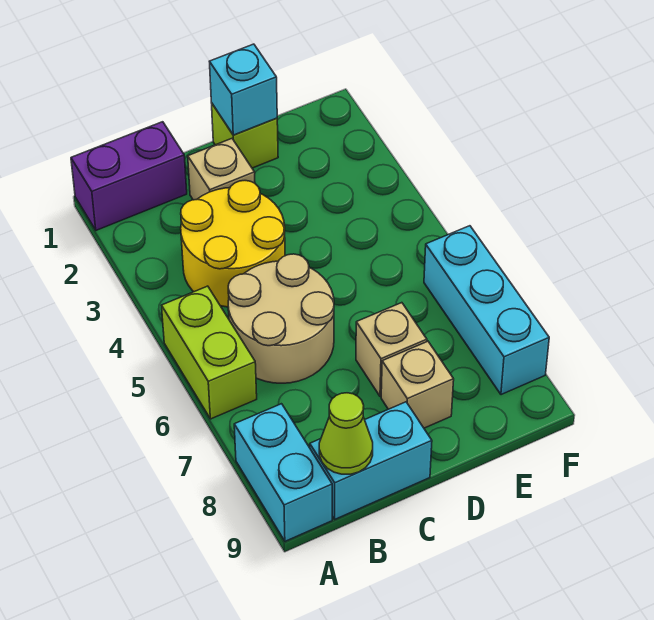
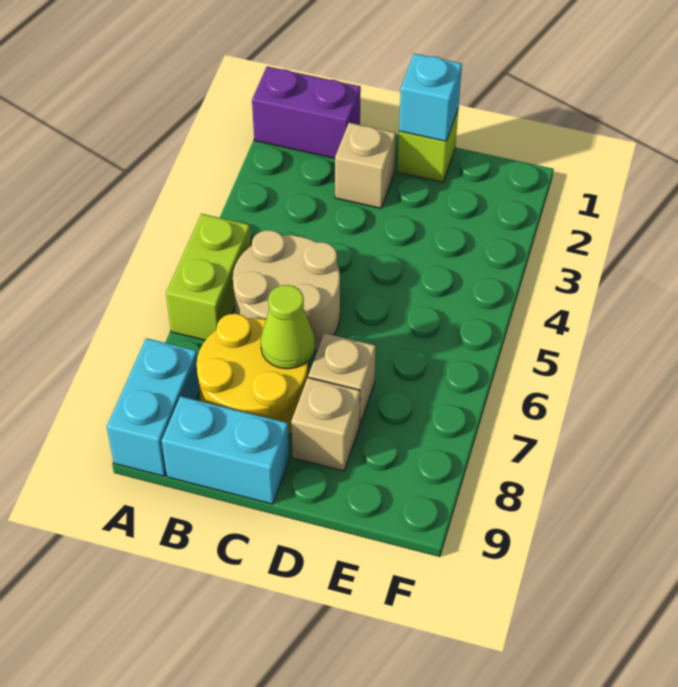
yellow 2x2 round brick [181,181,285,307] -> yellow 2x2 round brick moved to [197,314,308,435]
lime 1x1 cone [319,393,373,474] -> lime 1x1 cone moved to [261,285,315,369]
cyan 1x3 brick [424,226,549,395] -> none

